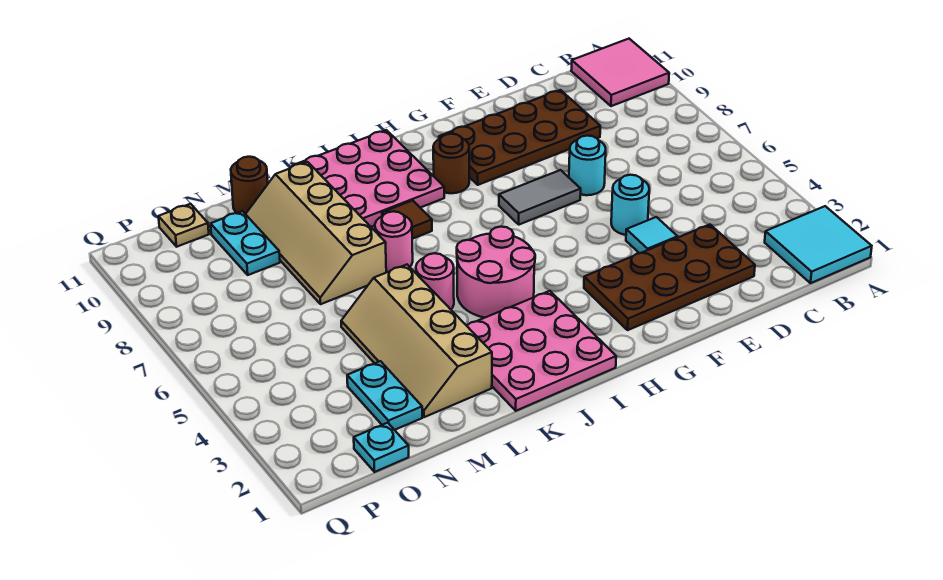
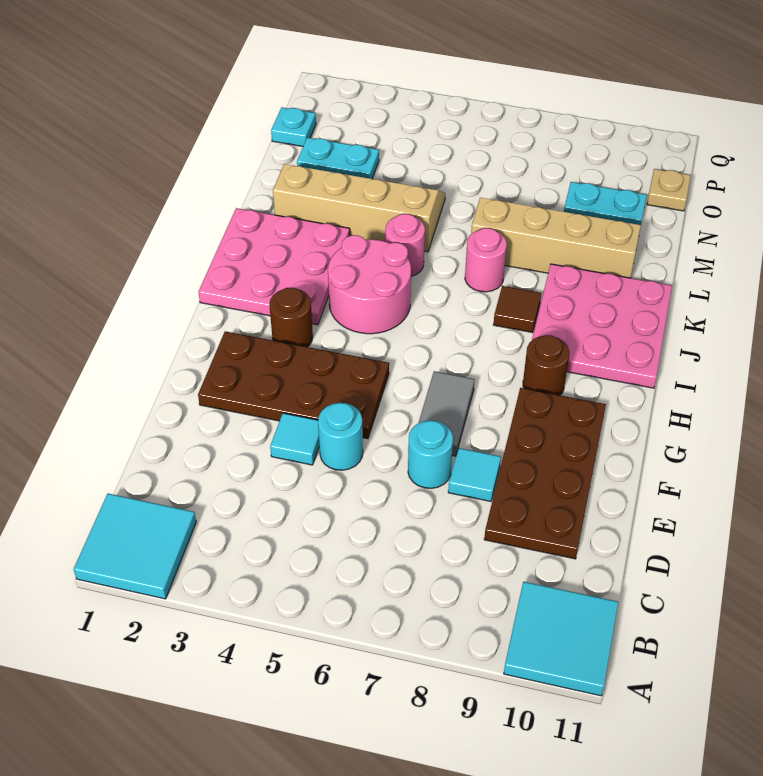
pink 2x2 tile [571,39,669,106] -> cyan 2x2 tile [504,582,618,696]
brown 2x4 plate [584,225,755,330] -> brown 2x4 plate turned to [198,331,389,439]
none -> cyan 1x1 tile [448,448,501,501]
brown 1x1 round brick [231,157,268,214] -> brown 1x1 round brick moved to [269,288,313,347]

